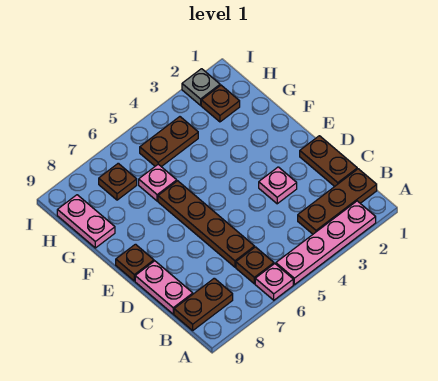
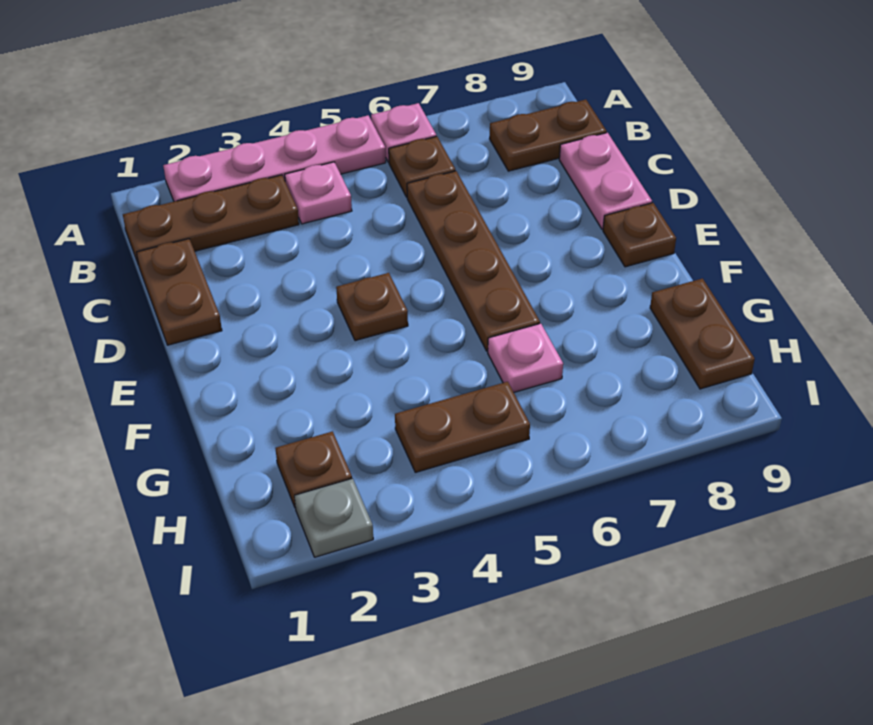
pink 1x1 plate [259,167,297,204] -> pink 1x1 plate moved to [285,162,352,224]
pink 1x2 plate [57,195,115,248] -> brown 1x2 plate [650,279,755,389]
brown 1x1 plate [99,163,137,200] -> brown 1x1 plate moved to [336,273,408,341]

